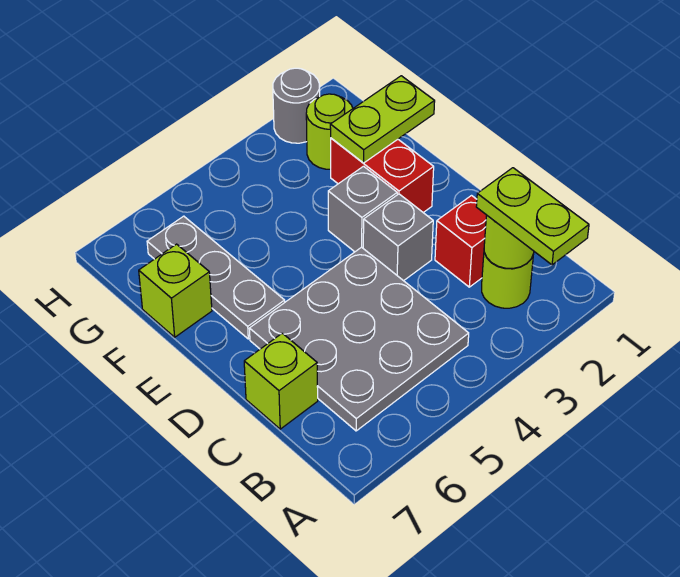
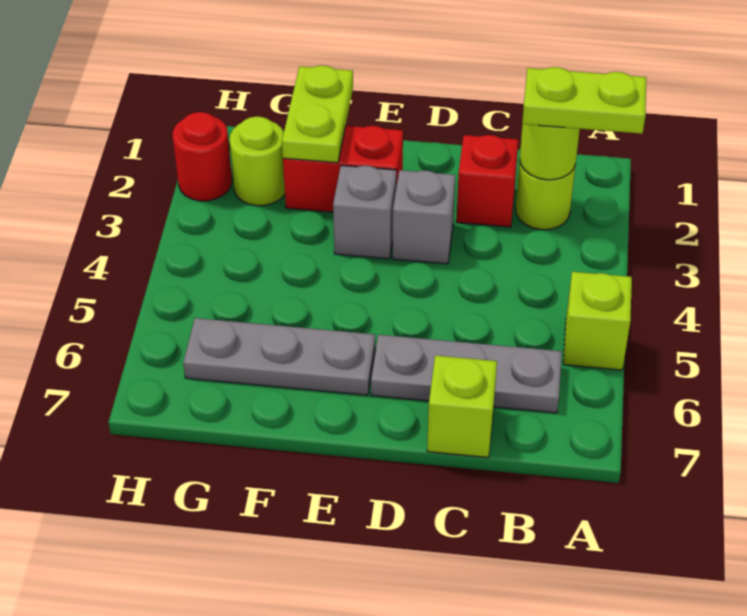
grey 3x3 plate [249,247,469,431] -> grey 1x3 plate [371,335,562,413]
lime 1x1 brick [139,244,212,337] -> lime 1x1 brick moved to [563,272,632,370]
grey 1x1 round brick [273,68,320,143] -> red 1x1 round brick [173,112,232,201]

